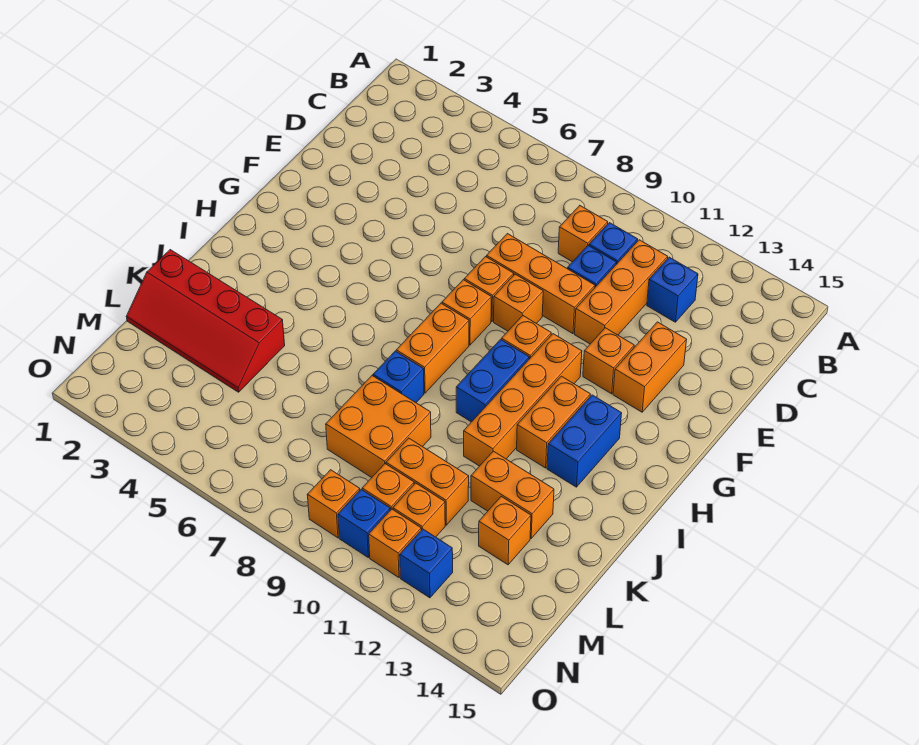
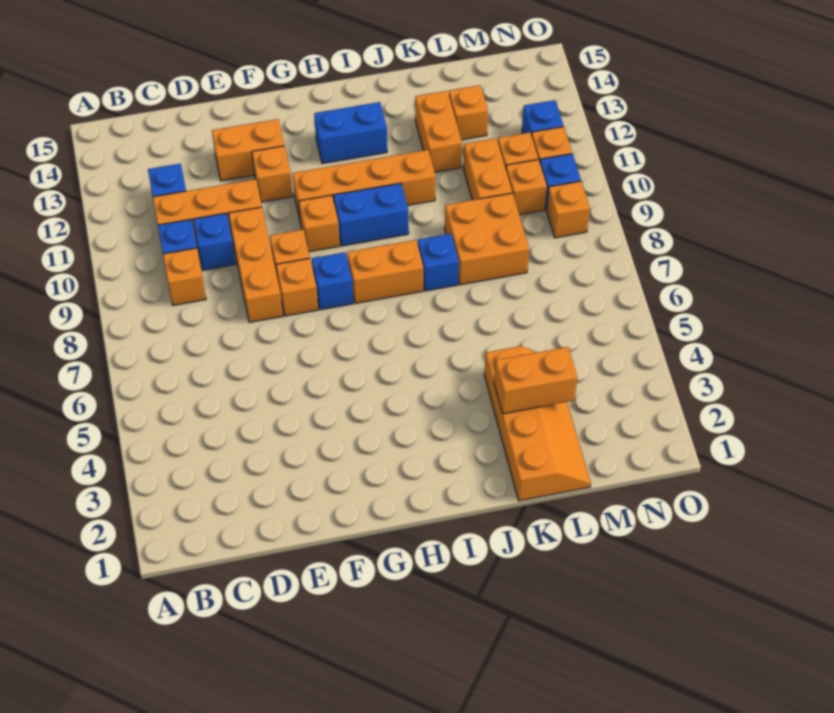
orange 1x1 brick [442,280,491,345] -> blue 1x1 brick [312,252,353,310]
orange 1x2 brick [517,376,590,468] -> orange 1x2 brick moved to [494,347,577,414]
red 2x4 slope [126,250,285,392] -> orange 2x4 slope [484,346,591,501]

